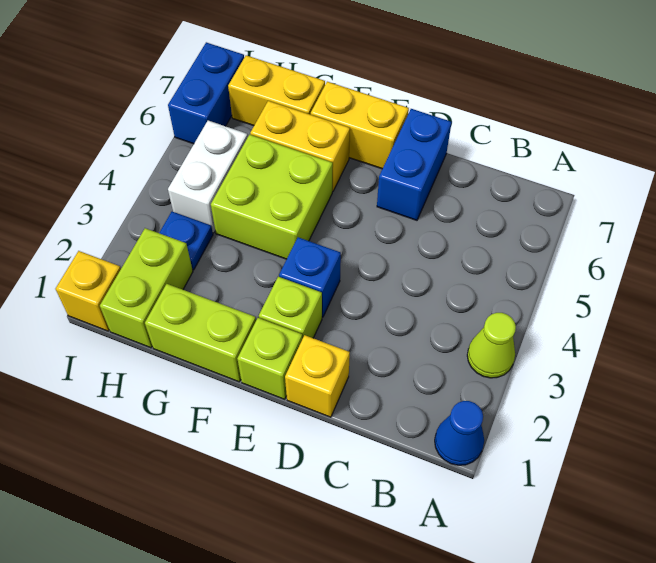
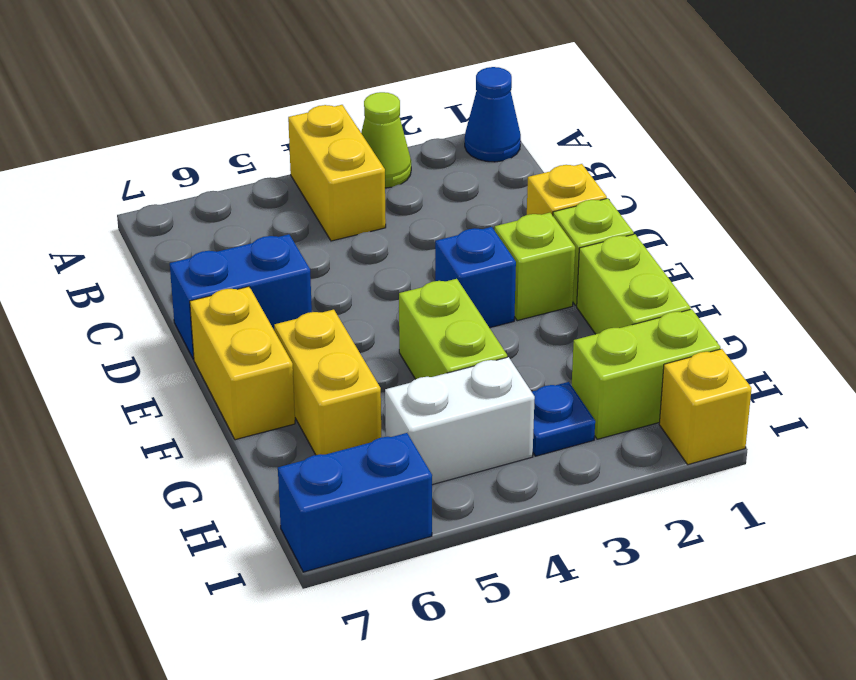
lime 2x2 brick [211,135,333,259] -> lime 1x2 brick [399,279,507,379]
yellow 1x2 brick [228,55,325,126] -> yellow 1x2 brick moved to [288,105,386,241]

